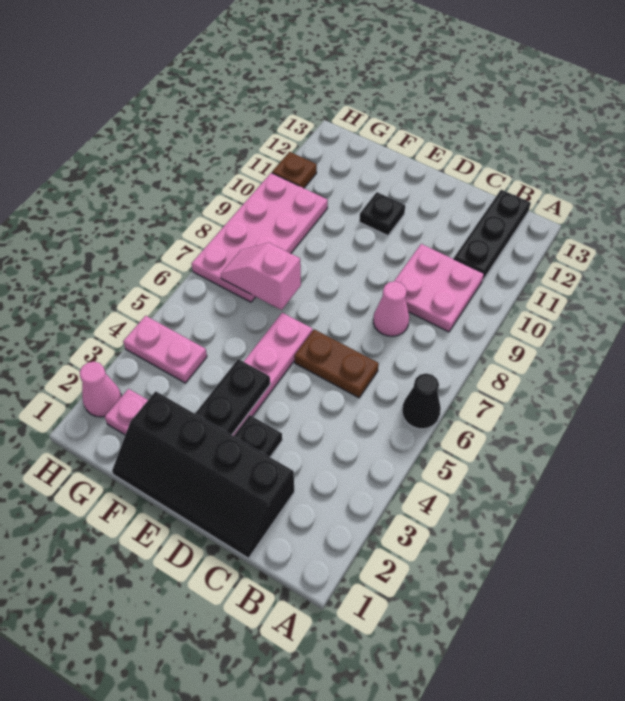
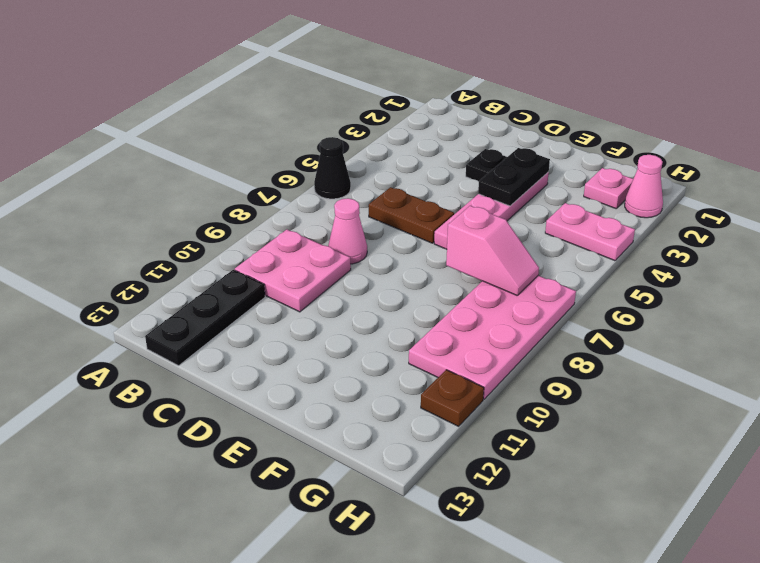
black 2x4 slope [112,391,294,558] -> none
black 1x1 plate [359,192,405,236] -> none

